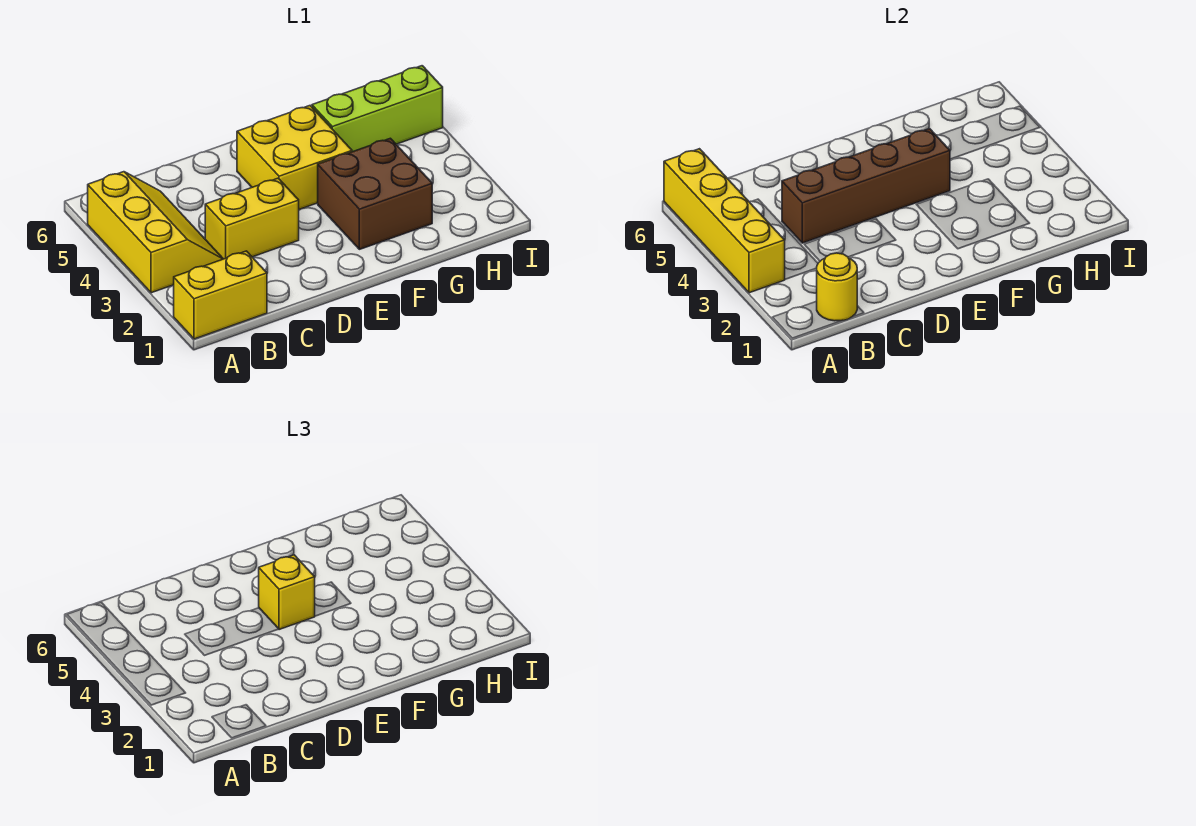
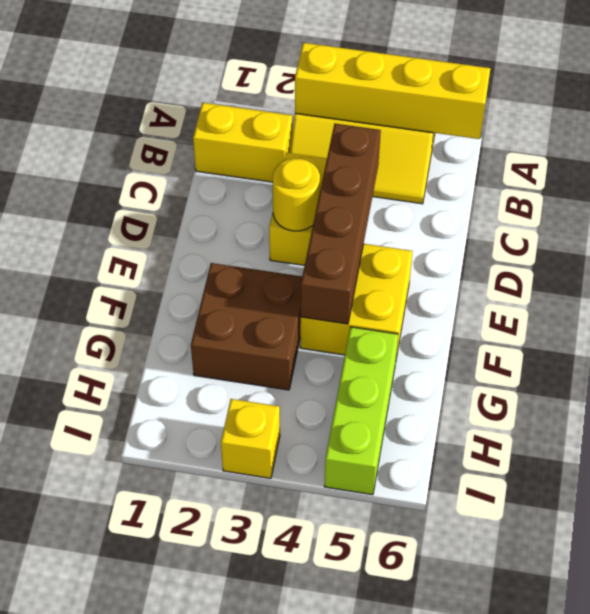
yellow 1x2 brick [174,251,267,339] -> yellow 1x2 brick turned to [193,103,292,182]
yellow 1x1 round brick [817,253,857,321] -> yellow 1x1 round brick moved to [273,158,320,231]
yellow 1x1 brick [259,555,315,630] -> yellow 1x1 brick moved to [221,399,280,478]

